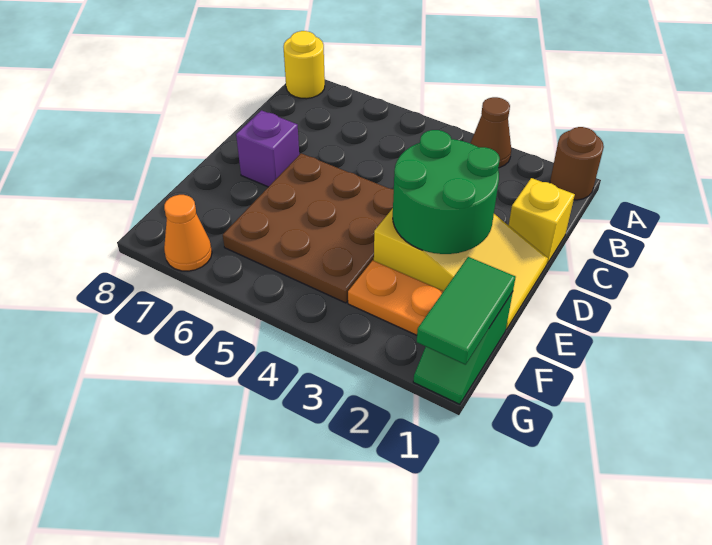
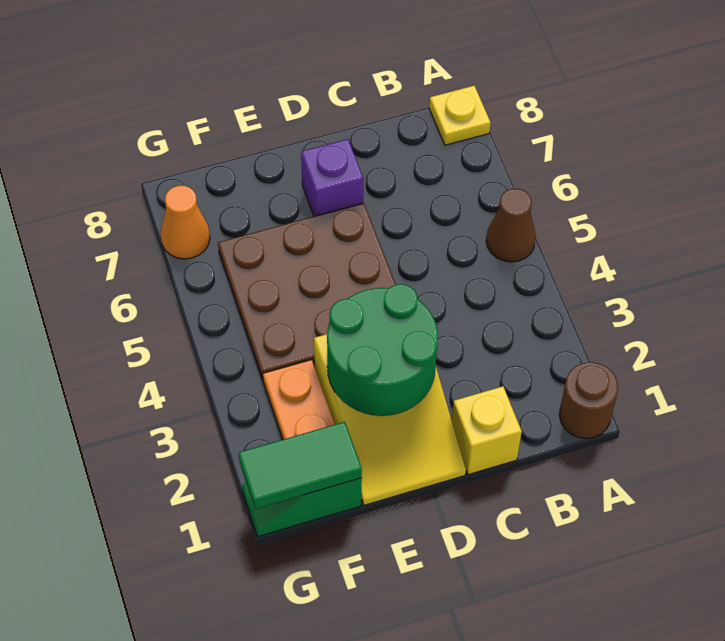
brown 1x1 cone [470,97,511,168] -> brown 1x1 cone moved to [486,189,536,262]
yellow 1x1 round brick [284,31,325,99] -> yellow 1x1 plate [429,86,491,145]

